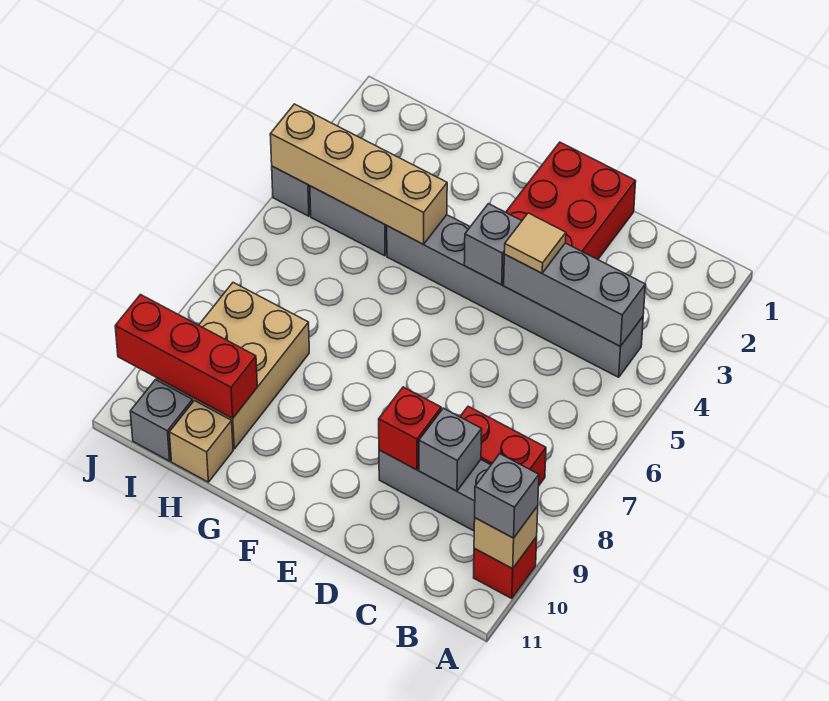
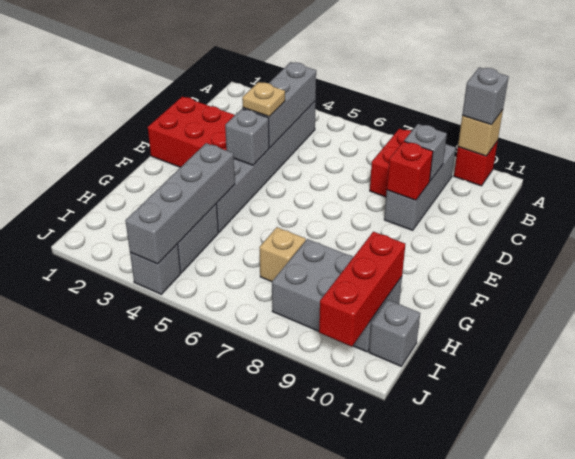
tan 1x1 tile [504,213,566,273] -> tan 1x1 plate [242,82,285,117]
tan 1x4 brick [270,104,447,244] -> grey 1x4 brick [125,143,235,264]
tan 2x3 brick [157,282,309,449] -> grey 2x3 brick [272,239,402,352]
tan 1x1 brick [169,401,233,482] -> tan 1x1 brick moved to [259,227,306,282]

